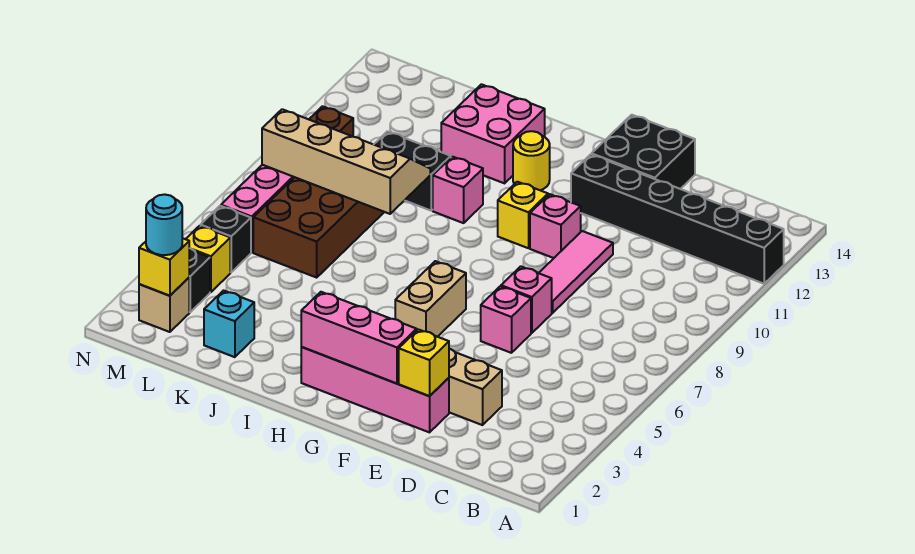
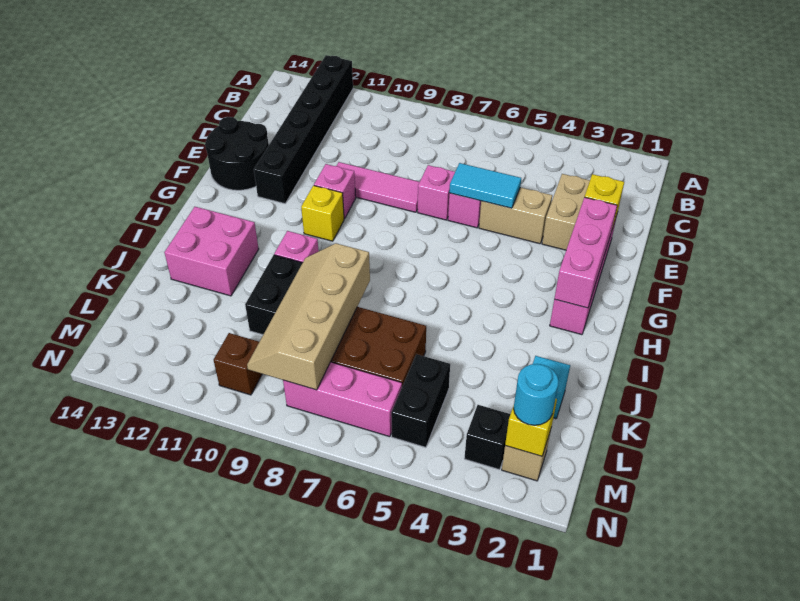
none -> cyan 1x2 tile [449,163,521,208]
black 2x2 brick [592,115,695,189] -> black 2x2 round brick [205,117,269,190]
tan 1x2 brick [395,261,466,337] -> tan 1x2 brick moved to [479,187,552,244]
yellow 1x1 round brick [513,131,550,190] -> none
yellow 1x1 brick [186,226,230,292] -> none
black 1x1 brick [201,206,251,272] -> black 1x2 brick [391,354,450,447]

